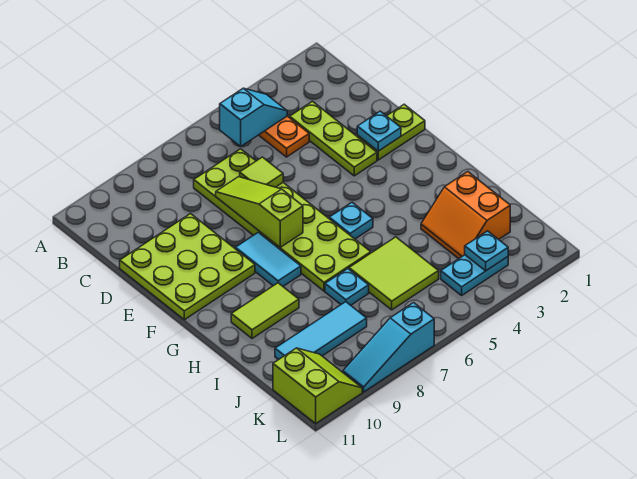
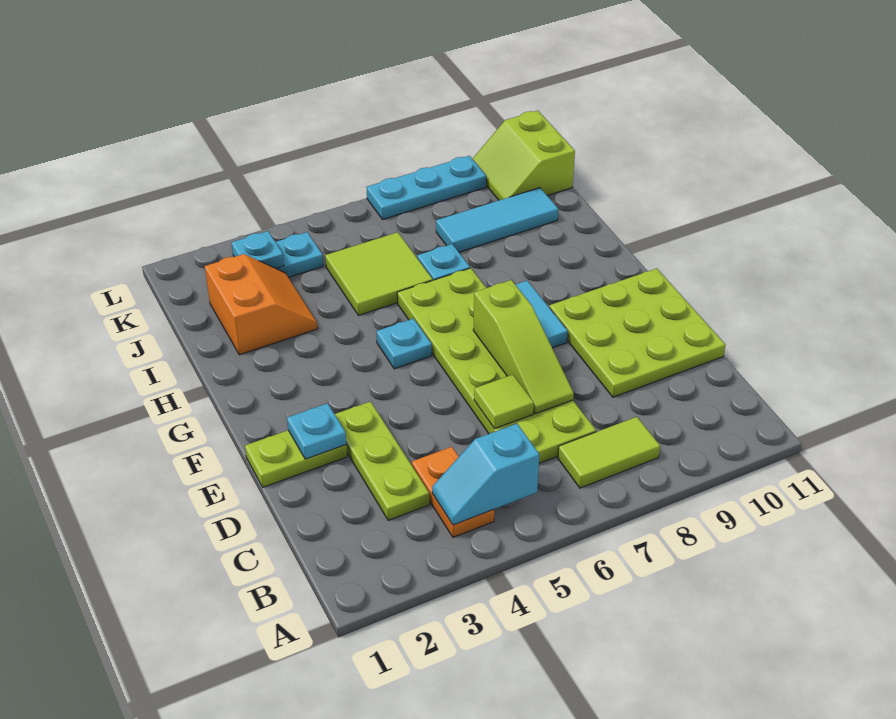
lime 1x2 tile [231,283,299,339] -> lime 1x2 tile moved to [558,417,660,488]
cyan 1x3 slope [343,303,434,392] -> cyan 1x3 plate [366,156,486,220]

